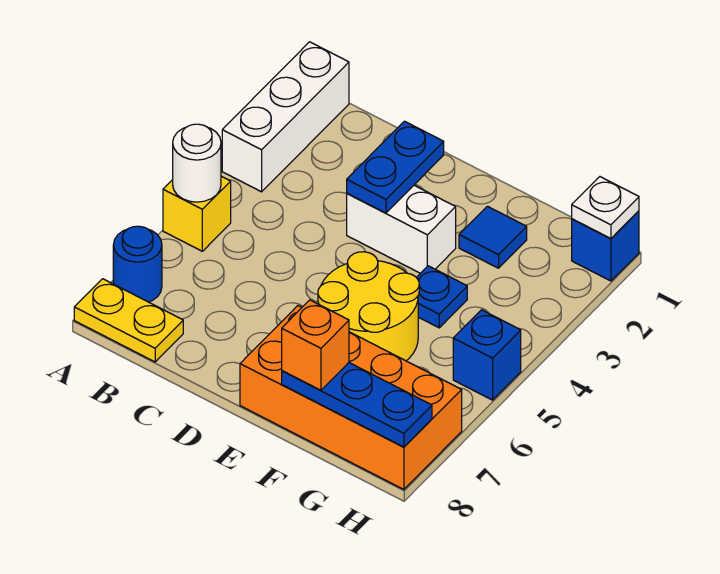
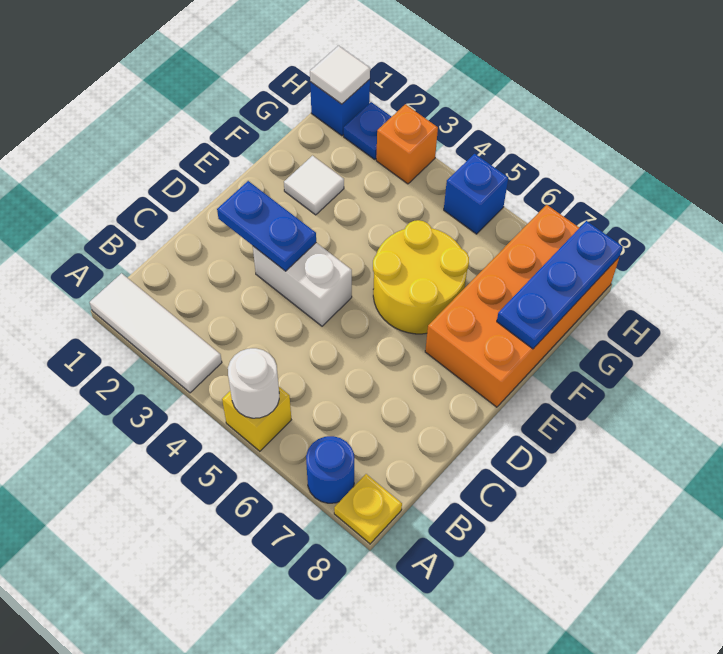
white 1x3 brick [222,42,349,192] -> white 1x3 tile [90,273,222,393]
yellow 1x2 plate [74,279,183,362] -> yellow 1x1 plate [334,474,402,544]
white 1x2 brick [347,185,456,273] -> white 1x2 brick turned to [253,243,352,326]
blue 1x1 tile [459,206,527,268] -> white 1x1 tile [284,156,344,215]
blue 1x1 plate [416,266,467,328] -> blue 1x1 plate moved to [344,102,392,159]
orange 1x1 brick [282,300,349,390] -> orange 1x1 brick moved to [376,104,438,184]
white 1x1 plate [572,177,639,238] -> white 1x1 tile [310,46,370,104]

